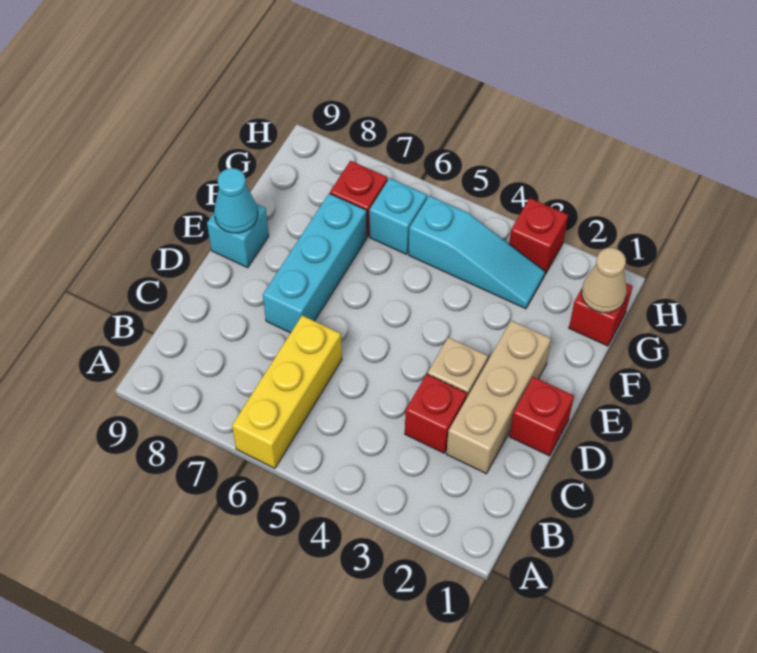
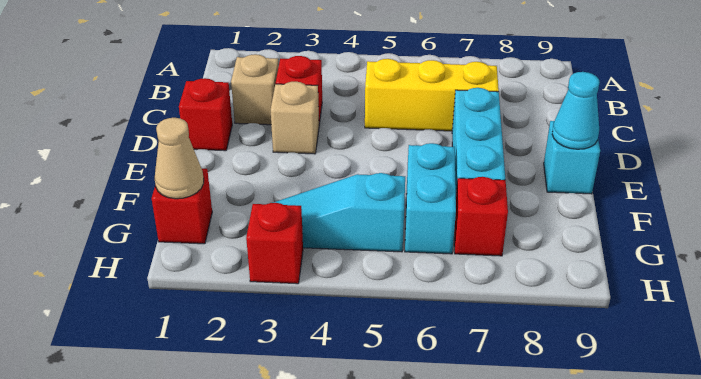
yellow 1x3 brick [232,315,342,468] -> yellow 1x3 brick turned to [365,59,499,131]
tan 1x3 brick [446,320,551,474] -> tan 1x1 brick [231,54,279,125]
cyan 1x1 brick [369,178,427,254] -> cyan 1x2 brick [405,143,456,254]

